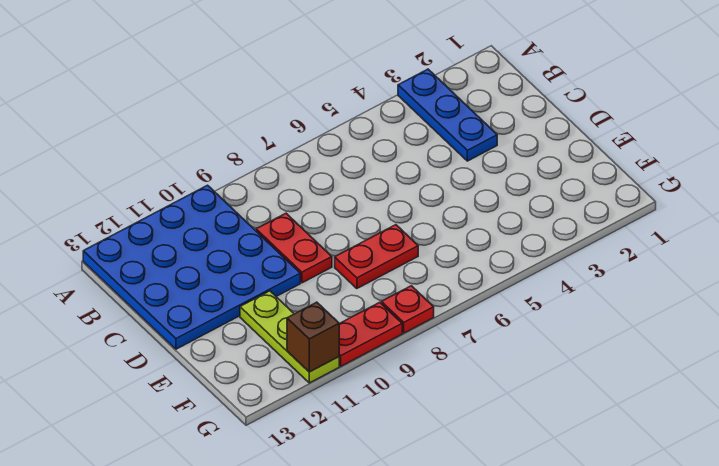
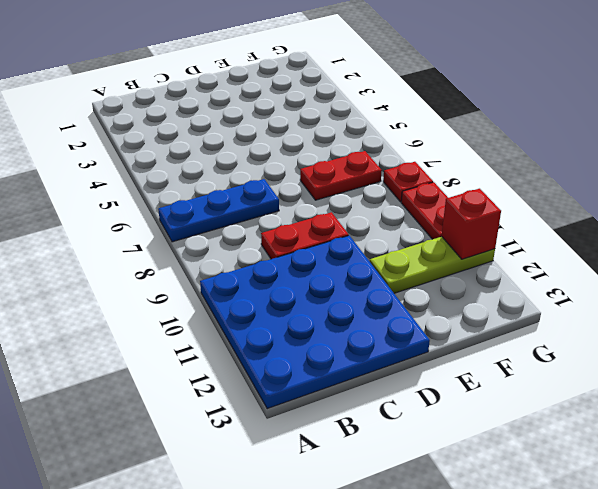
blue 1x3 plate [398,69,497,161] -> blue 1x3 plate moved to [158,179,279,242]
red 1x2 plate [335,225,418,289] -> red 1x2 plate turned to [300,151,382,200]
brown 1x1 brick [287,302,339,372] -> red 1x1 brick [442,189,501,259]

